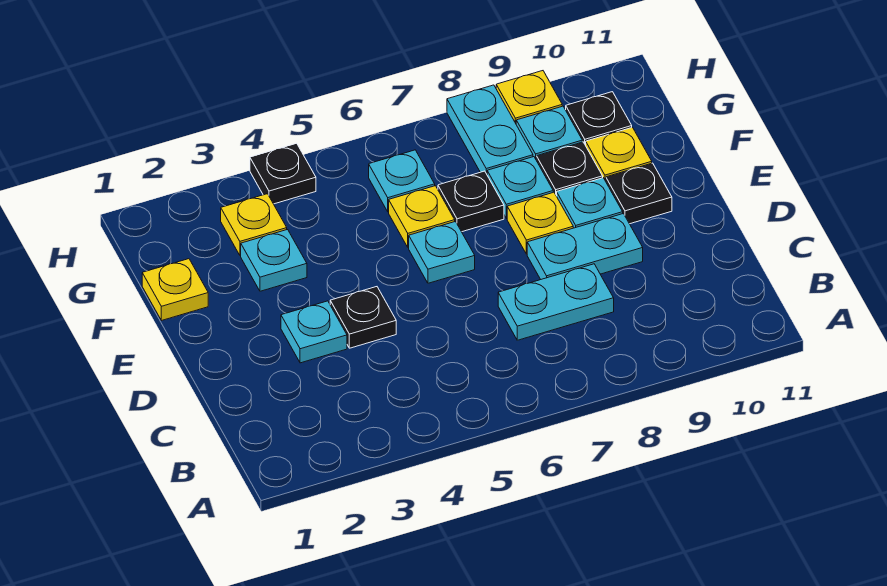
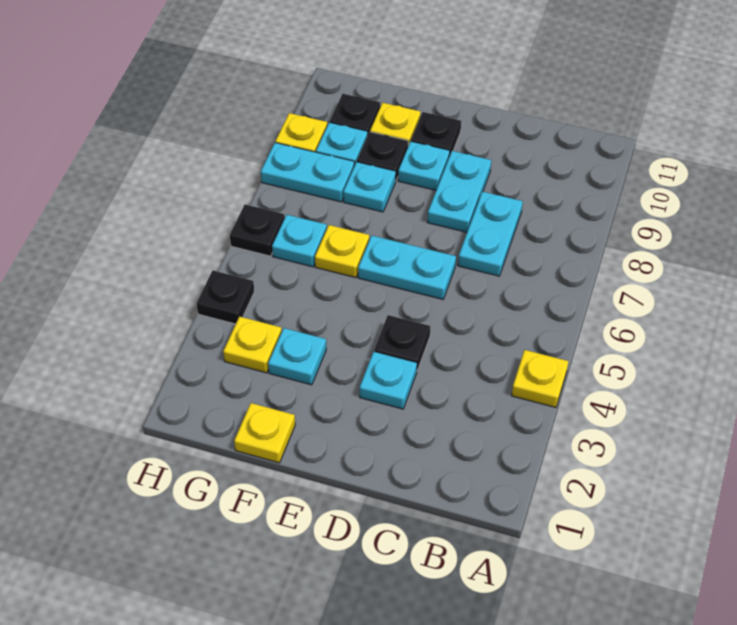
cyan 1x1 plate [409,222,475,283] -> cyan 1x2 plate [358,236,456,299]
yellow 1x1 plate [507,192,573,254] -> yellow 1x1 plate moved to [512,350,569,407]
black 1x1 plate [438,171,504,232] -> black 1x1 plate moved to [230,204,285,256]

